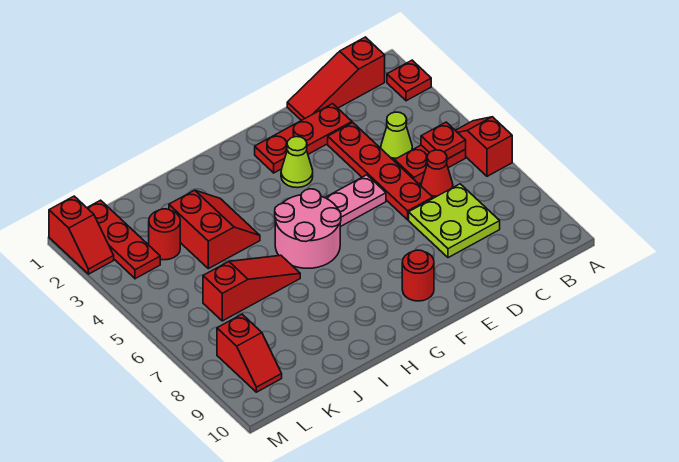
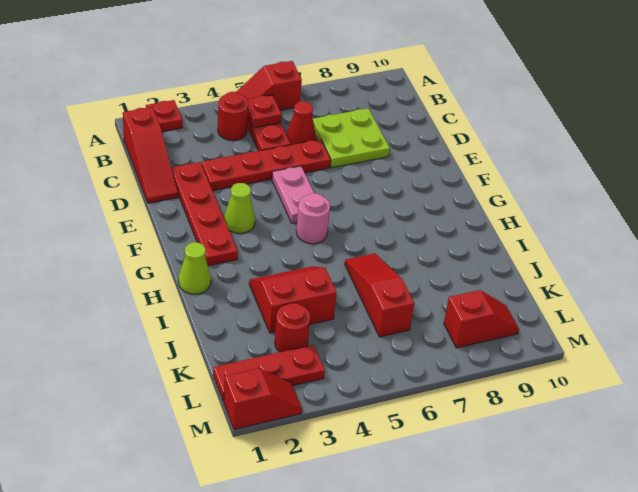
lime 1x1 cone [381,112,412,161] -> lime 1x1 cone moved to [178,242,211,294]
red 1x3 plate [255,104,352,173] -> red 1x4 plate [171,162,238,266]
red 1x1 round brick [402,250,434,301] -> red 1x1 round brick moved to [218,92,248,141]
pink 2x2 round brick [275,189,341,268] -> pink 1x1 round brick [296,193,330,244]

